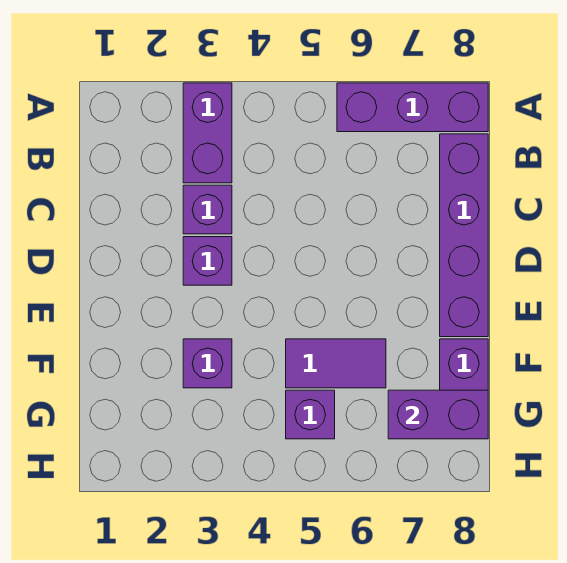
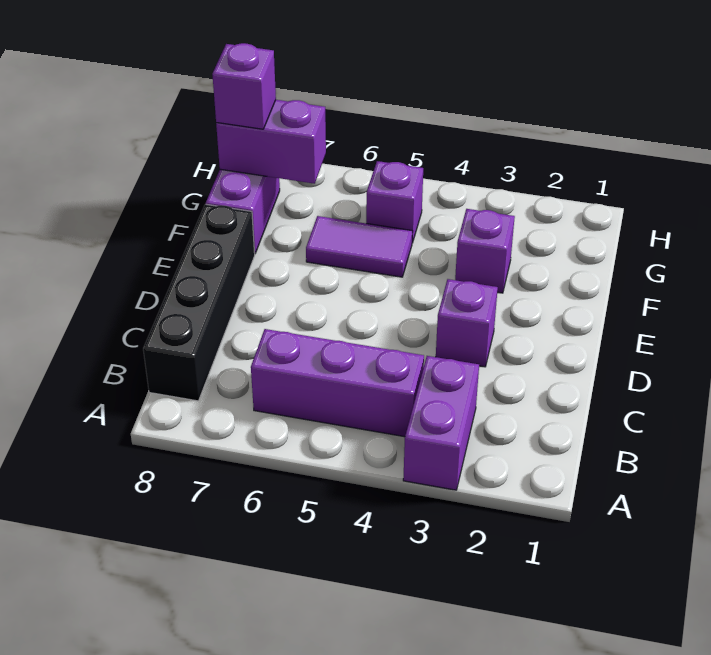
purple 1x3 brick [337,83,488,132] -> purple 1x3 brick moved to [251,329,424,437]
purple 1x4 brick [440,134,488,337] -> black 1x4 brick [143,204,255,401]
purple 1x1 brick [183,185,232,234] -> purple 1x1 brick moved to [212,43,276,129]

